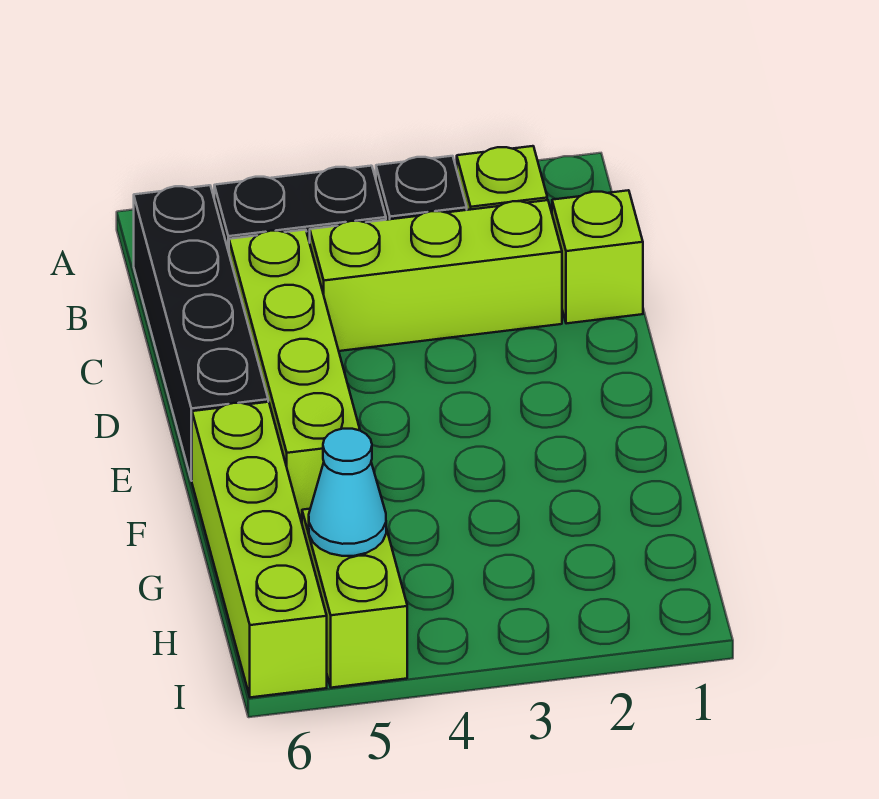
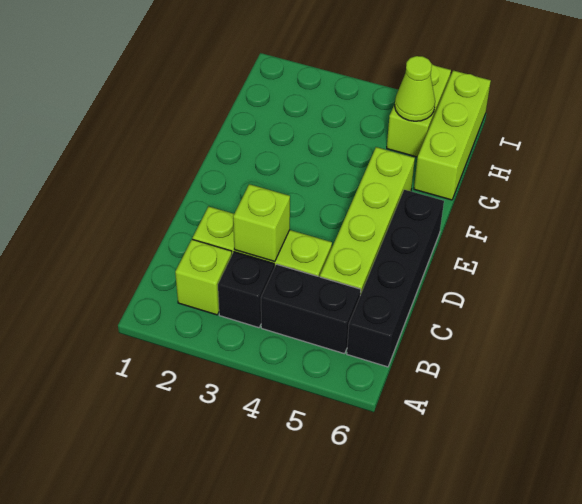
lime 1x1 brick [552,190,643,324] -> lime 1x1 brick moved to [233,184,290,262]
lime 1x4 brick [192,402,327,697] -> lime 1x3 brick [414,70,491,200]
cyan 1x1 cone [309,429,386,556] -> lime 1x1 cone [395,56,435,121]

